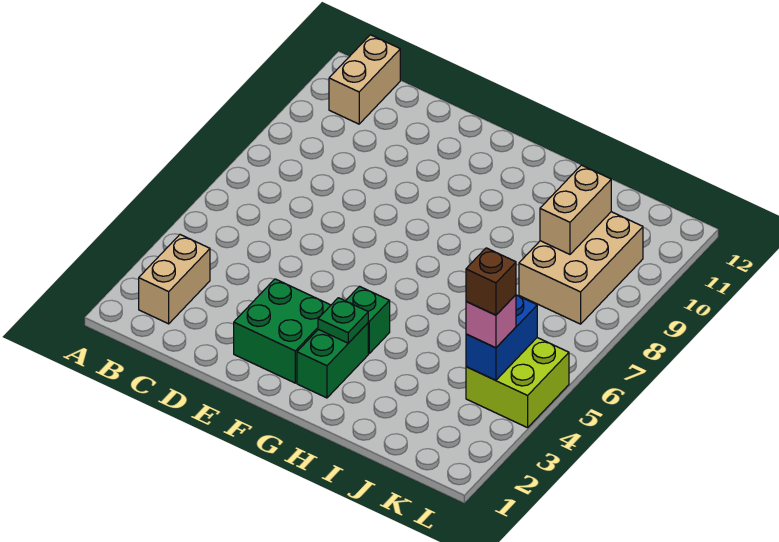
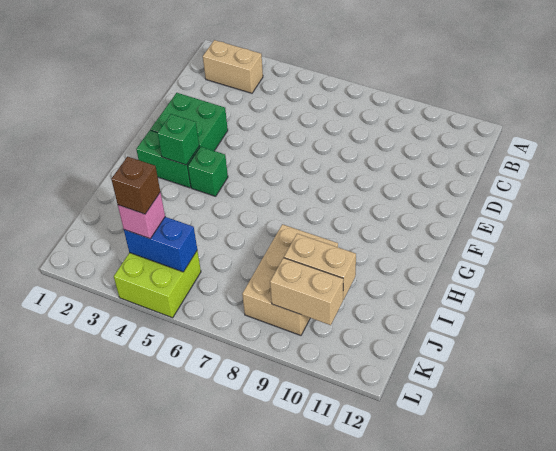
tan 1x2 brick [329,35,400,124] -> tan 1x2 brick moved to [270,258,343,325]
green 1x1 plate [318,298,368,343] -> green 1x1 brick [157,114,199,165]
tan 2x3 brick [519,212,643,324] -> tan 2x3 brick turned to [242,224,338,335]

